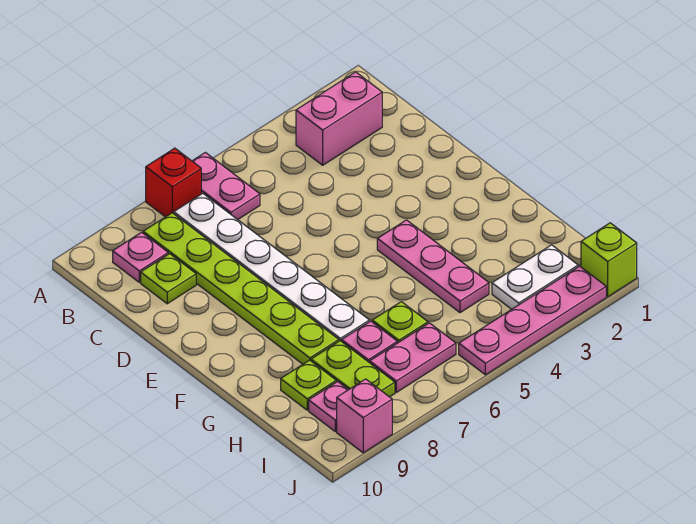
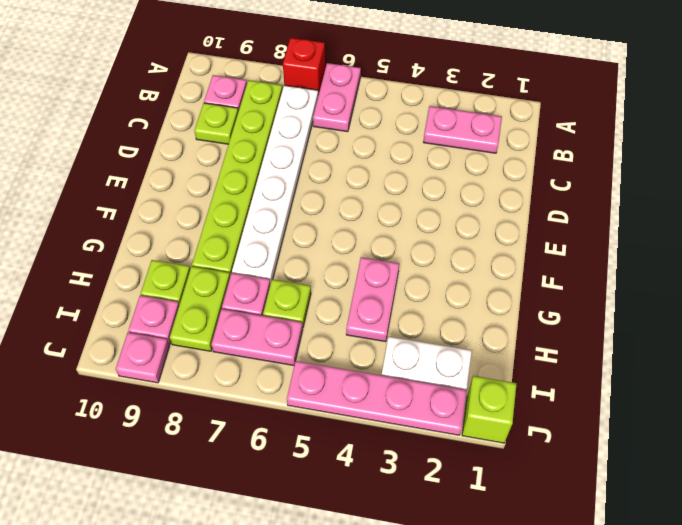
pink 1x2 brick [296,72,382,165] -> pink 1x2 plate [424,106,502,153]
pink 1x3 plate [377,220,489,313] -> pink 1x2 plate [346,257,399,342]
pink 1x1 brick [337,379,392,453] -> pink 1x1 plate [116,332,170,383]

